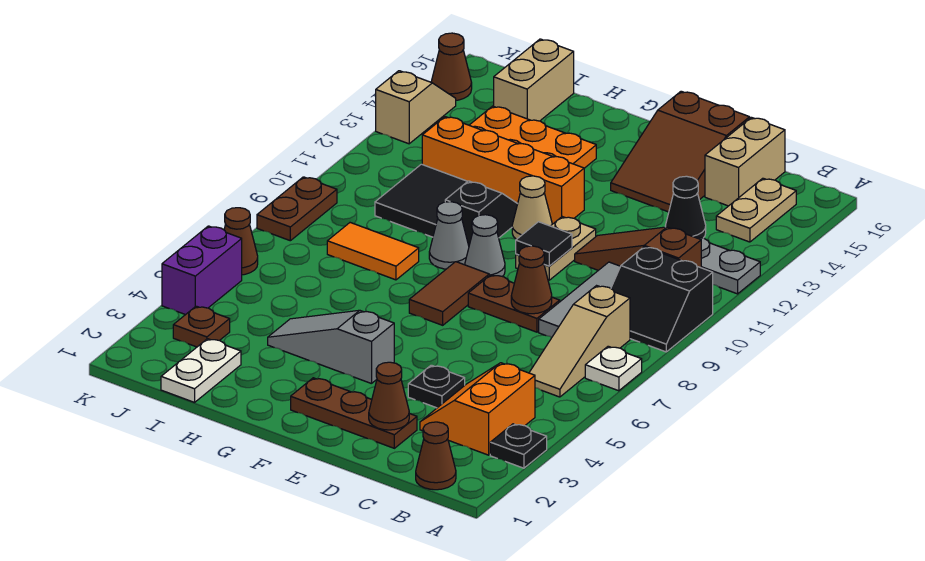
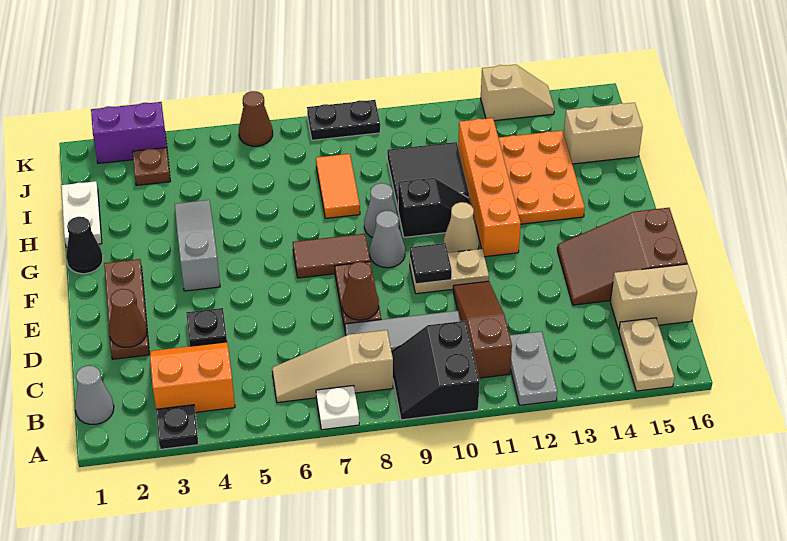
brown 1x1 cone [416,422,456,490] -> grey 1x1 cone [75,366,114,424]
tan 1x2 plate [716,178,796,242] -> tan 1x2 plate turned to [619,318,675,391]
black 1x1 cone [665,176,706,238] -> black 1x1 cone moved to [66,217,103,274]
white 1x2 plate [161,339,241,402] -> white 1x2 plate turned to [61,181,102,247]
purple 1x2 brick [162,226,242,315] -> purple 1x2 brick moved to [91,102,167,163]
brown 1x2 plate [257,177,337,241] -> black 1x2 plate [307,100,380,140]
brown 1x1 cone [431,33,472,100] -> none

